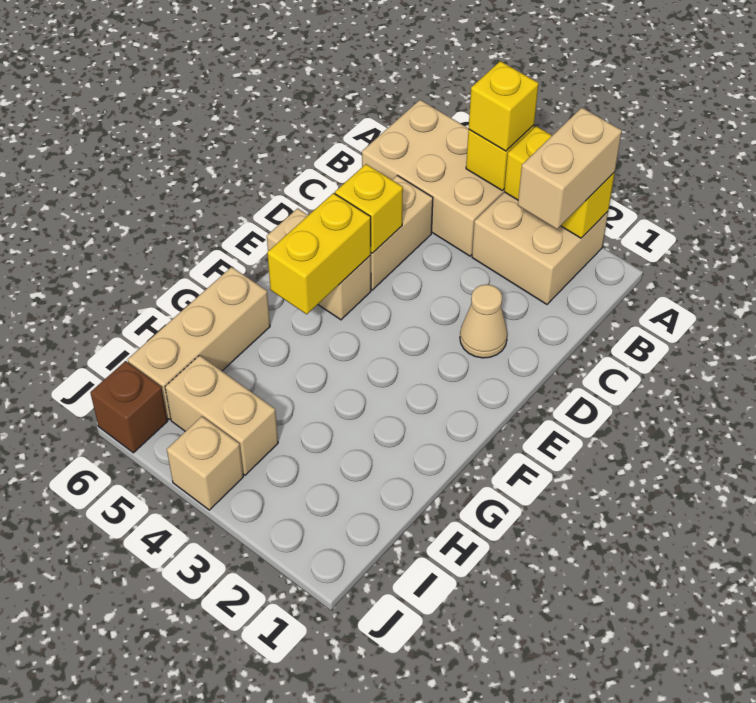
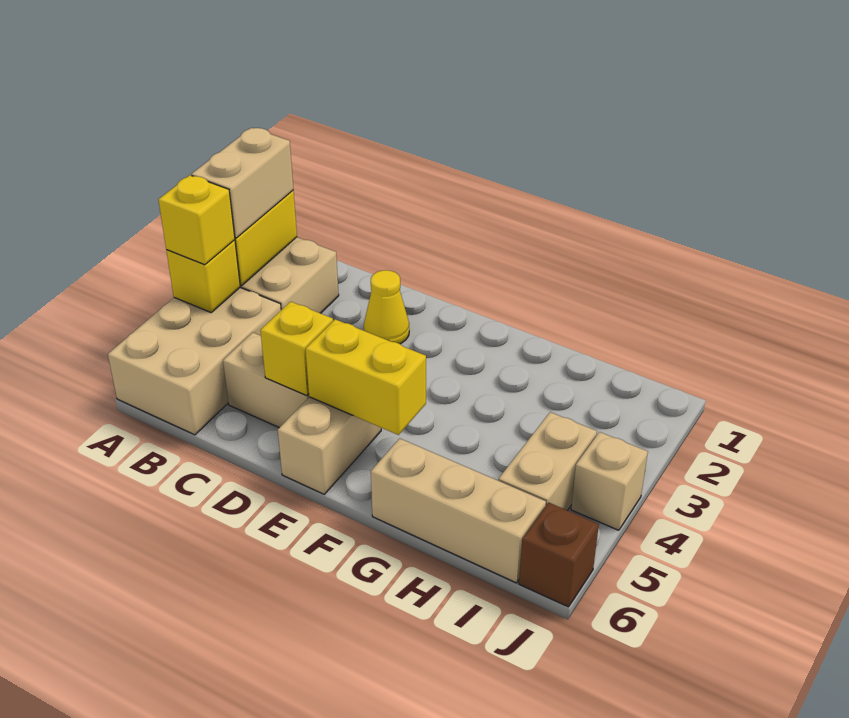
tan 1x2 brick [518,108,622,229] -> tan 1x2 brick turned to [191,128,293,238]
tan 1x1 cone [460,284,507,358] -> yellow 1x1 cone [364,270,409,344]

